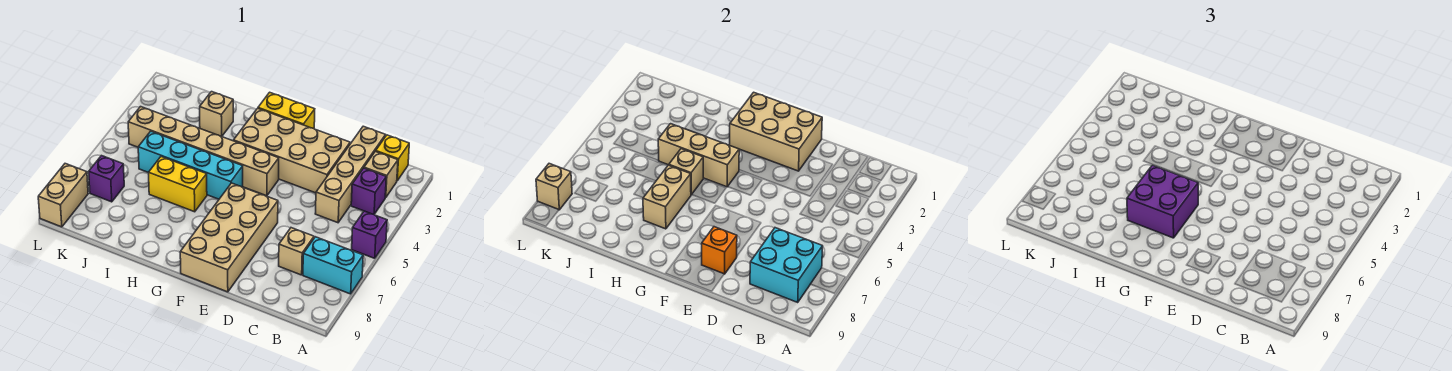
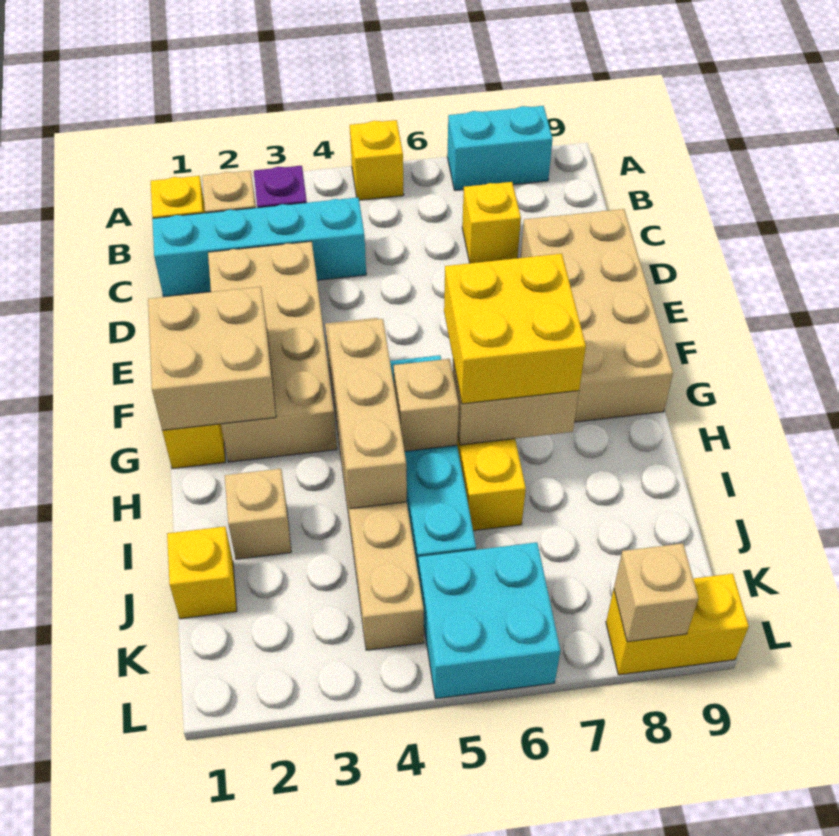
purple 1x1 brick [352,211,387,258] -> yellow 1x1 brick [350,120,404,200]
cyan 1x2 brick [303,237,363,294] -> cyan 1x2 brick turned to [447,106,553,190]
cyan 2x2 brick [750,228,823,302] -> cyan 2x2 brick moved to [418,542,560,699]
tan 1x4 brick [315,126,386,223] -> cyan 1x4 brick [152,198,366,297]
tan 1x1 brick [279,228,314,275] -> yellow 1x1 brick [462,182,521,263]
tan 2x3 brick [730,92,822,171] -> tan 2x2 brick [148,287,276,430]
tan 2x4 brick [180,183,278,292] -> tan 2x4 brick turned to [521,209,673,422]
orange 1x1 brick [702,227,737,274] -> none
purple 2x2 brick [1127,165,1198,238] -> yellow 2x2 brick [444,254,586,404]
none -> yellow 1x1 brick [167,527,237,619]
purple 1x1 brick [89,156,124,202] -> none
tan 1x2 brick [38,164,88,227] -> yellow 1x2 brick [606,574,749,675]

